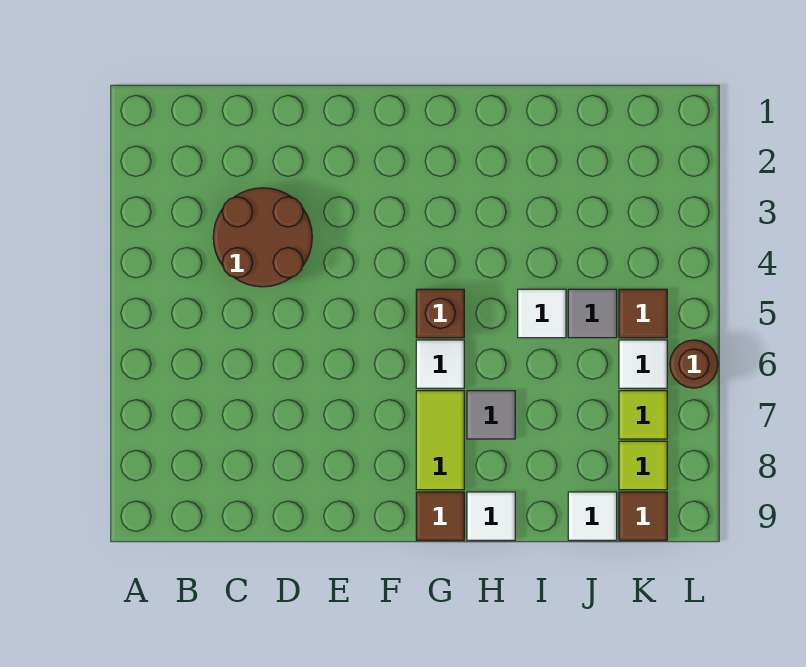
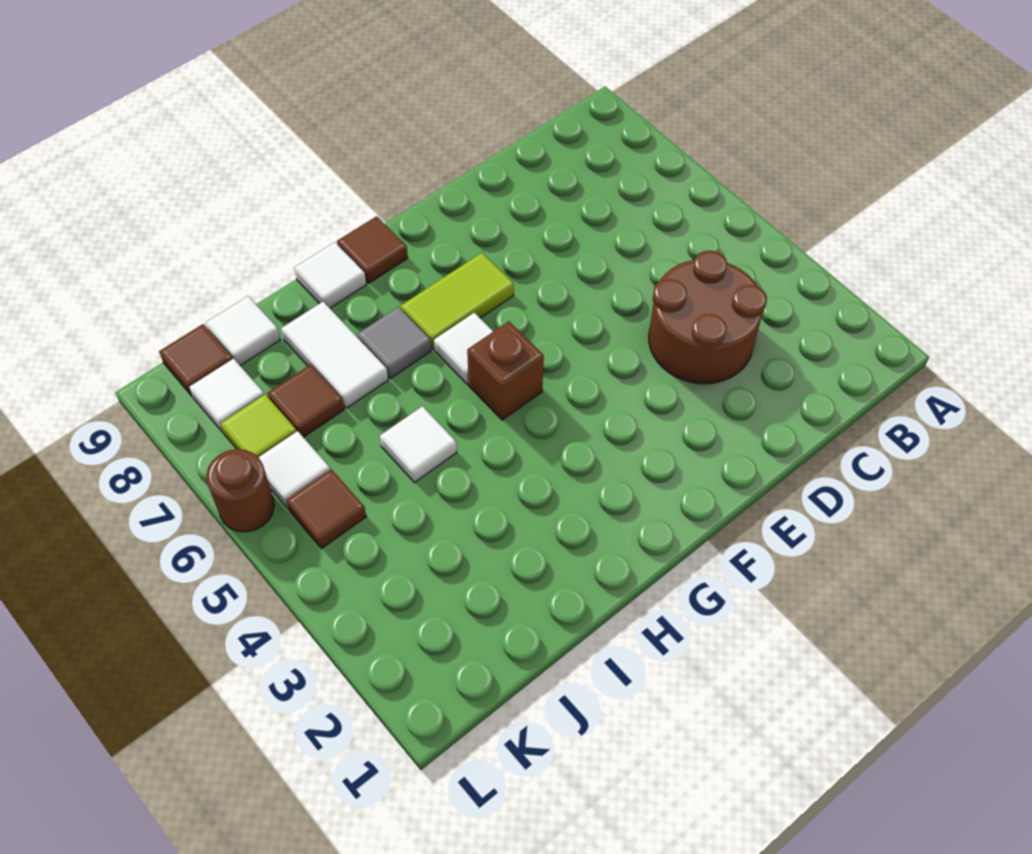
lime 1x2 tile [416,391,464,490] -> lime 1x2 tile turned to [401,253,514,350]
none -> white 1x2 tile [281,302,388,408]
grey 1x1 tile [568,289,617,338] -> none
none -> brown 1x1 tile [268,364,344,437]
lime 1x1 tile [619,441,667,490] -> white 1x1 tile [189,359,264,432]

